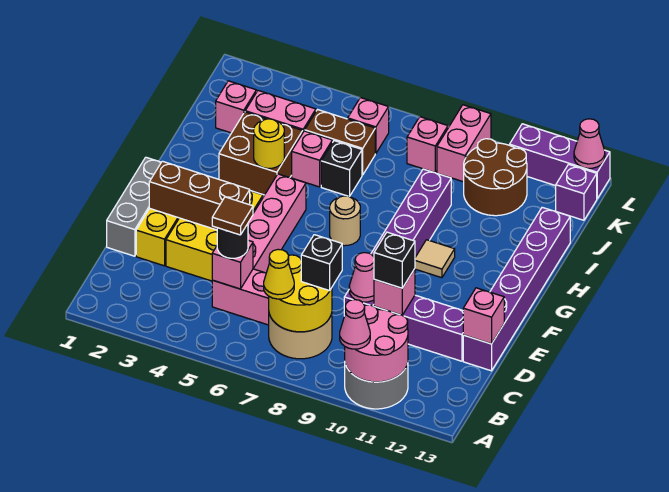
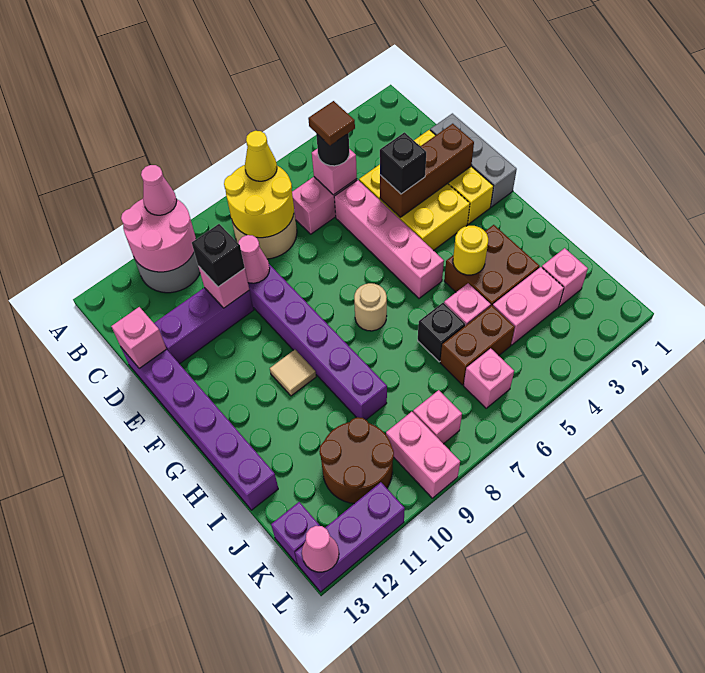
black 1x1 brick [301,235,342,291] -> black 1x1 brick moved to [380,132,426,194]

